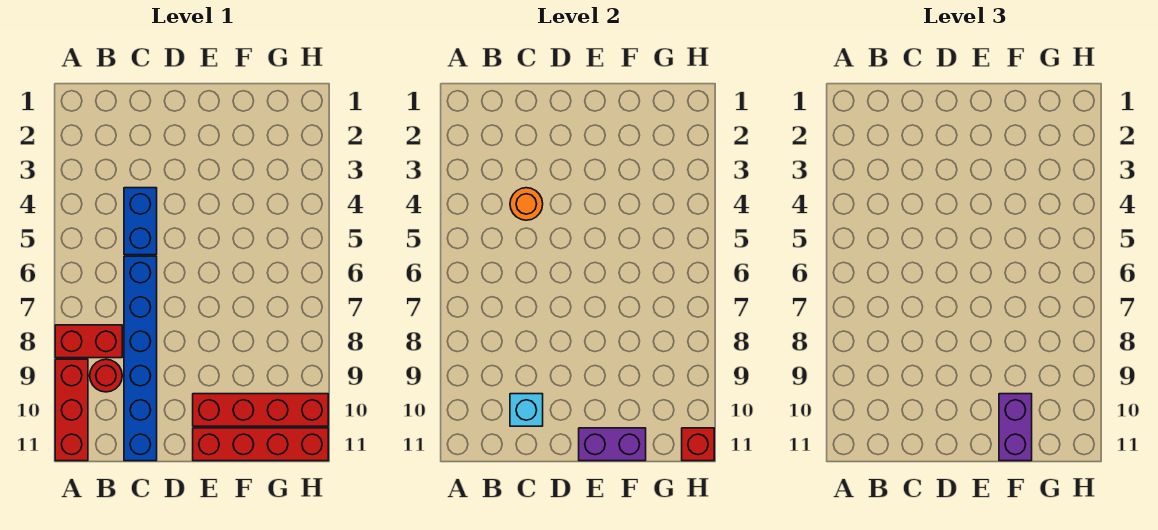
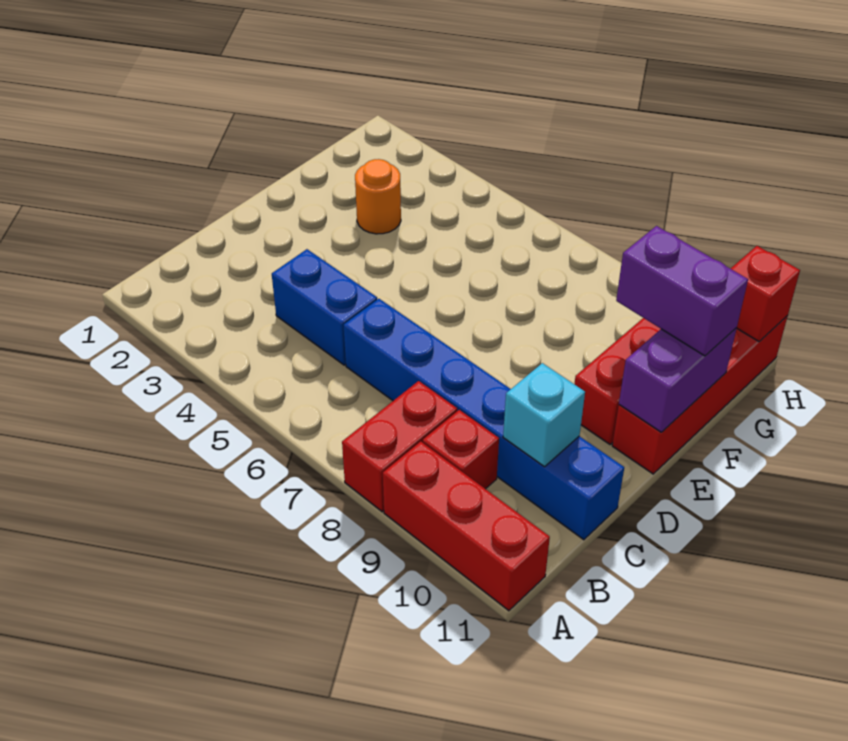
red 1x1 round brick [90,359,122,392] -> red 1x1 brick [423,410,499,489]
orange 1x1 round brick [510,188,543,220] -> orange 1x1 round brick moved to [355,159,401,234]

